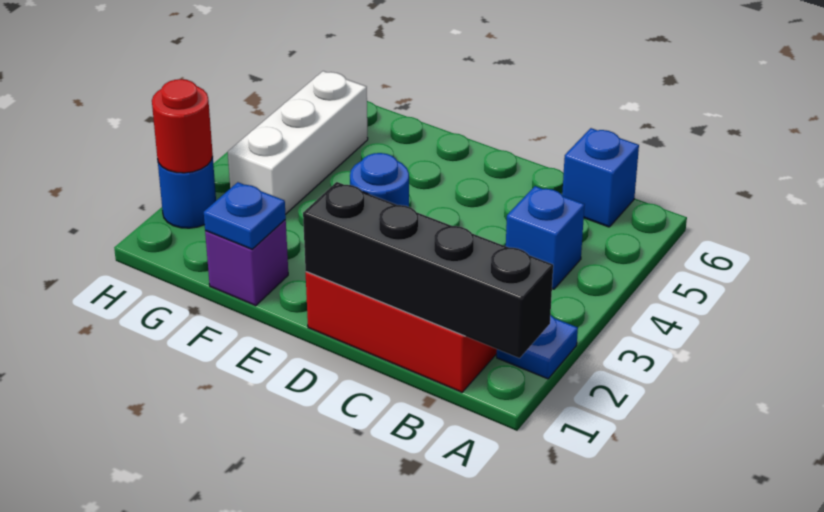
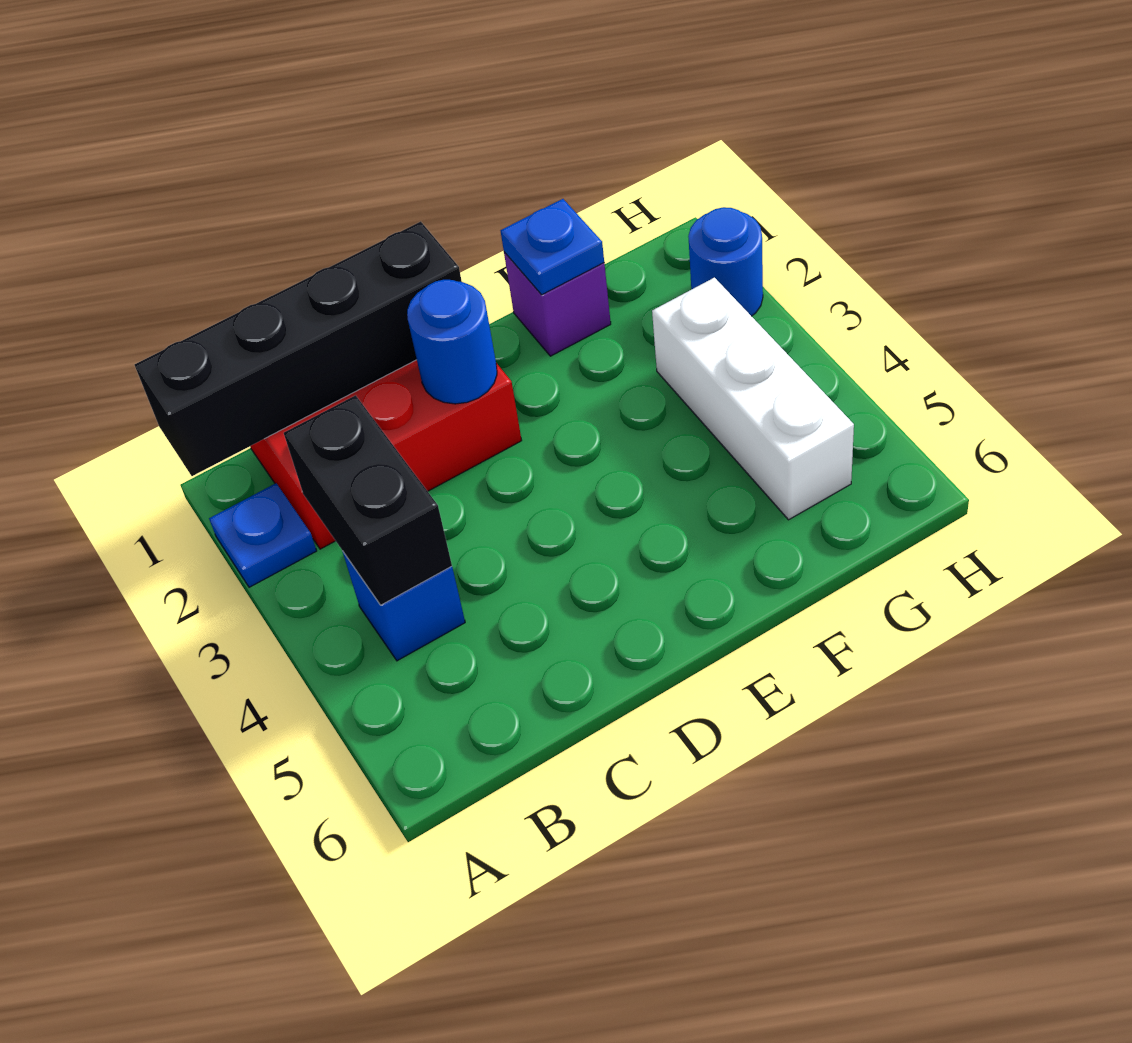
none -> black 1x2 brick [284,395,452,605]
blue 1x1 brick [562,128,639,227] -> none
red 1x1 round brick [152,79,213,173] -> none

